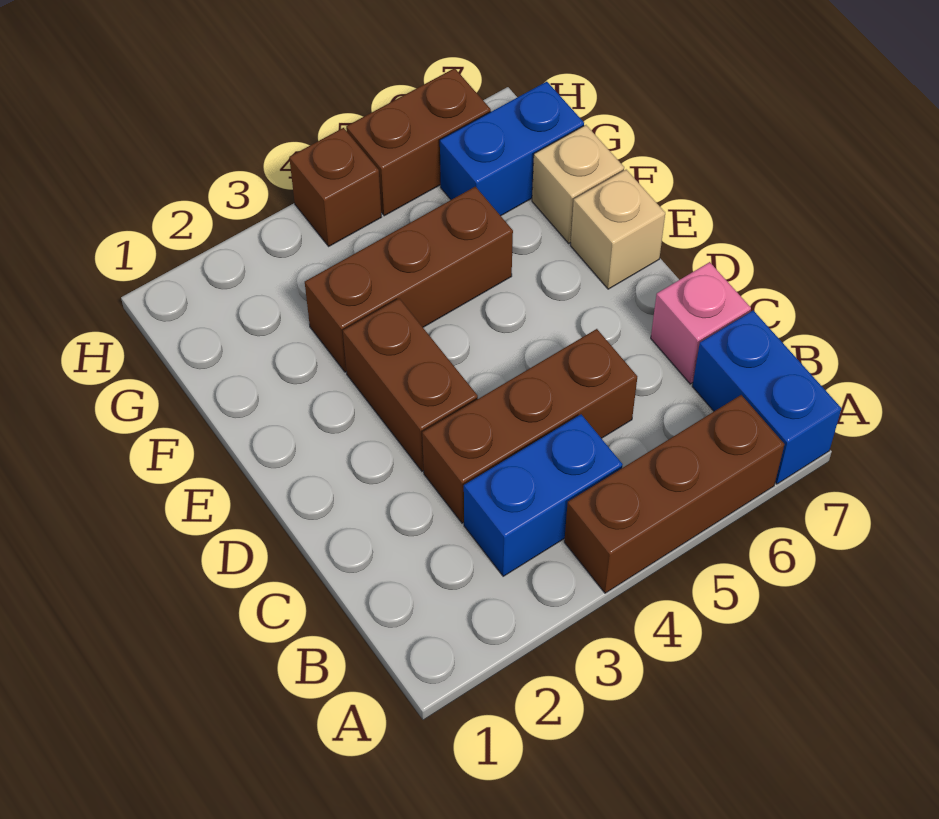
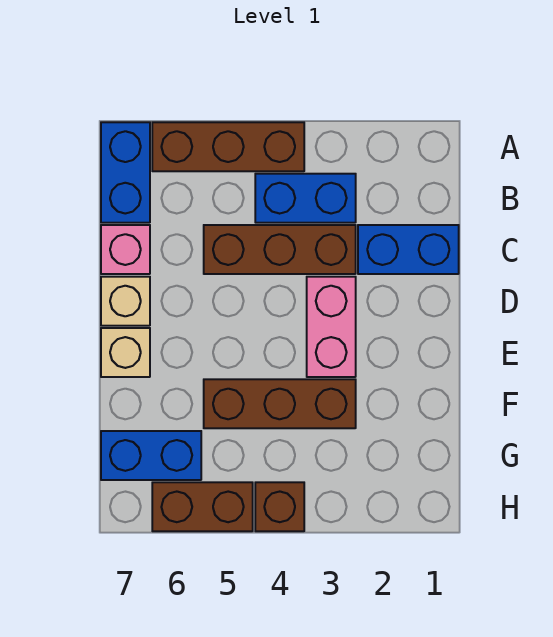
none -> blue 1x2 brick [358,225,459,274]
brown 1x2 brick [343,299,478,471] -> pink 1x2 brick [307,277,356,377]
tan 1x1 brick [532,125,624,243] -> tan 1x1 brick moved to [101,277,150,326]

